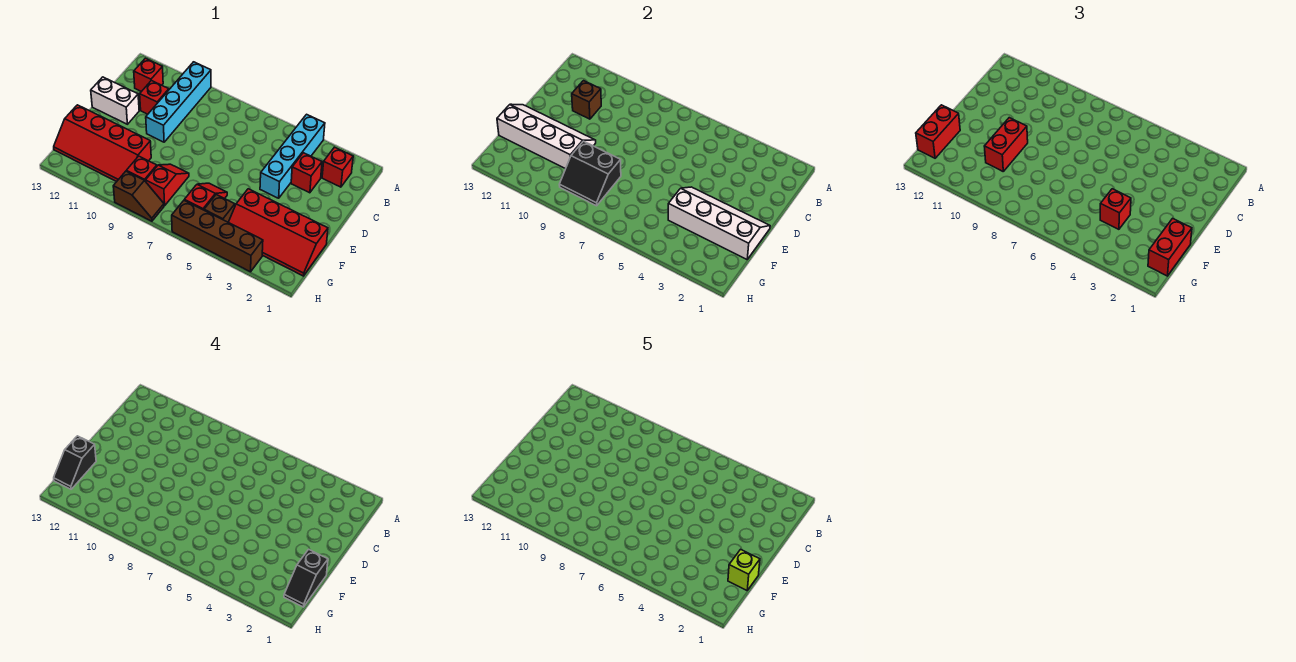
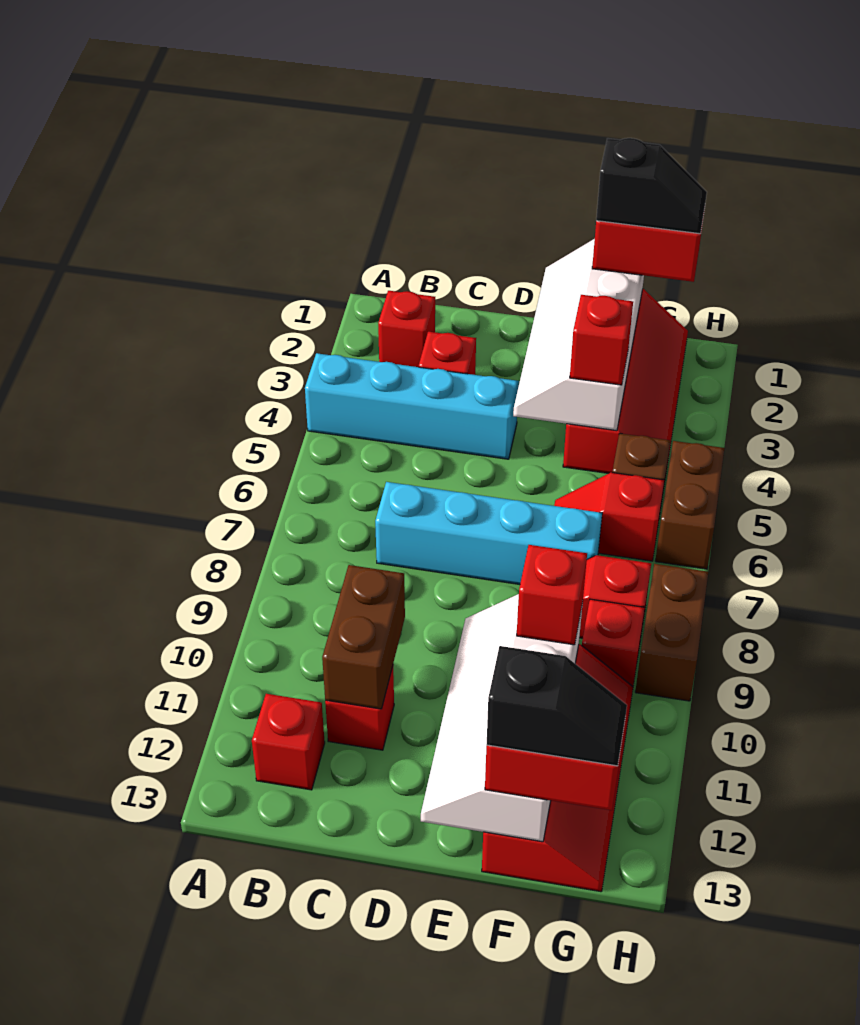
cyan 1x4 brick [146,62,211,142] -> cyan 1x4 brick moved to [375,482,602,584]
brown 1x1 brick [572,81,601,119] -> brown 1x2 brick [322,565,405,709]
white 1x2 brick [91,77,139,124] -> none
red 1x2 brick [984,118,1028,171] -> red 1x1 brick [517,545,587,645]
lime 1x1 brick [728,549,760,590] -> none
black 2x2 slope [559,141,621,206] -> none
brown 1x4 brick [172,201,263,272] -> brown 1x2 brick [655,441,724,569]
brown 1x2 slope [113,171,164,221] -> brown 1x2 brick [635,564,708,701]

